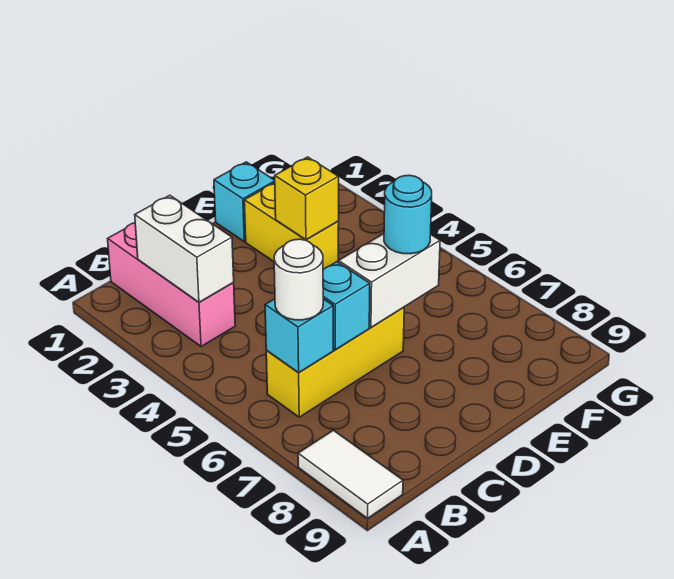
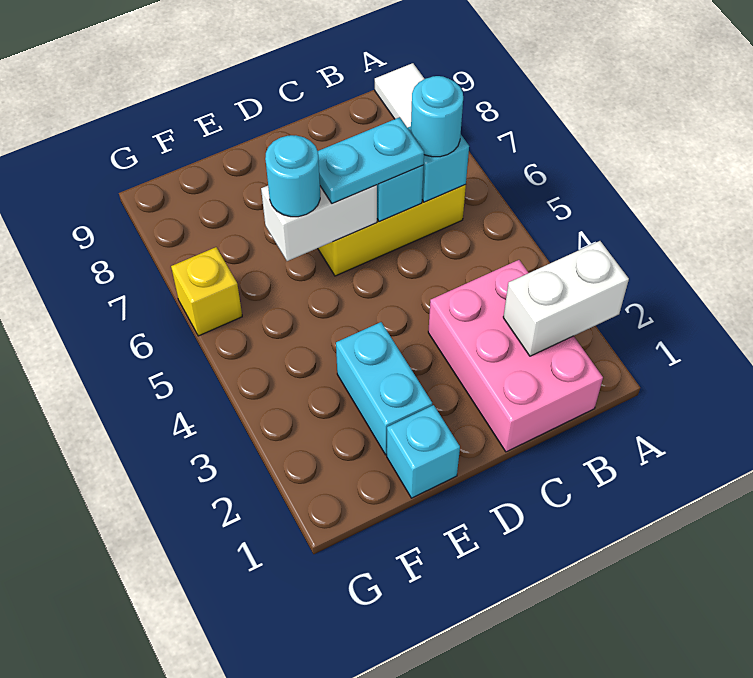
pink 1x3 brick [108,223,235,347] -> pink 2x3 brick [428,260,603,452]
white 1x2 brick [135,195,234,302] -> white 1x2 brick turned to [503,241,629,356]
white 1x1 round brick [274,239,323,320] -> cyan 1x1 round brick [411,76,463,157]
none -> cyan 1x2 plate [318,117,424,203]
yellow 1x2 brick [244,183,339,269] -> cyan 1x2 brick [336,322,432,455]
yellow 1x1 brick [275,157,339,240] -> yellow 1x1 brick moved to [171,247,242,336]

